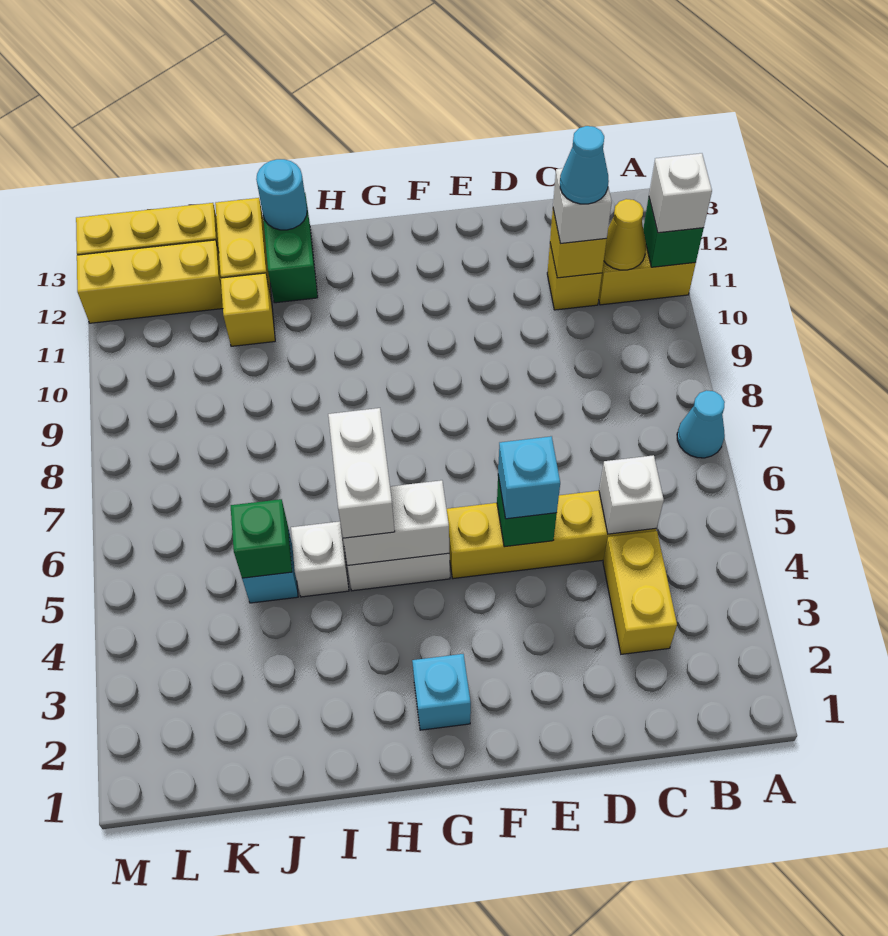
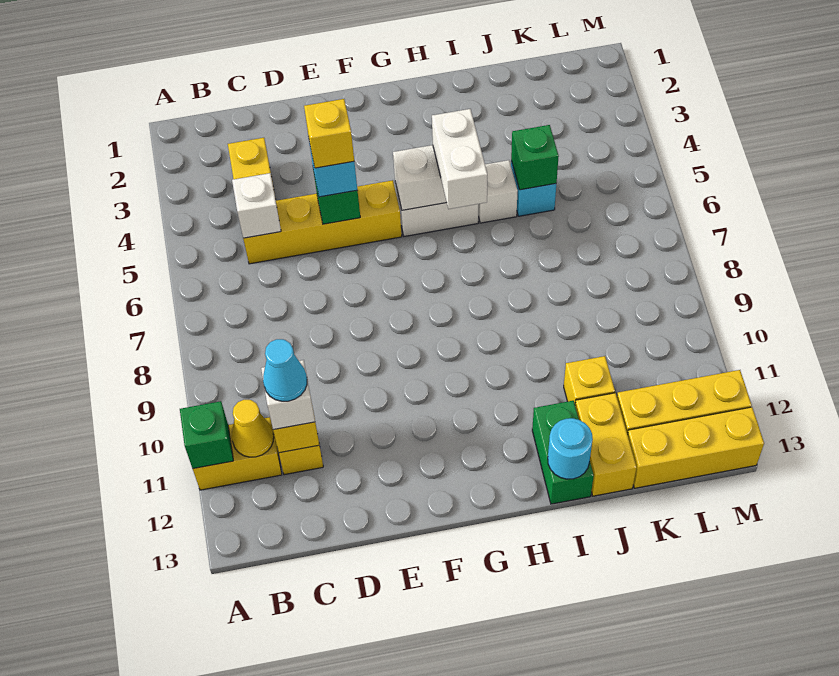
cyan 1x1 cone [677,390,725,458] -> none
white 1x1 brick [649,153,712,233] -> none
none -> yellow 1x1 brick [304,99,354,168]
cyan 1x1 brick [412,654,471,730] -> none

